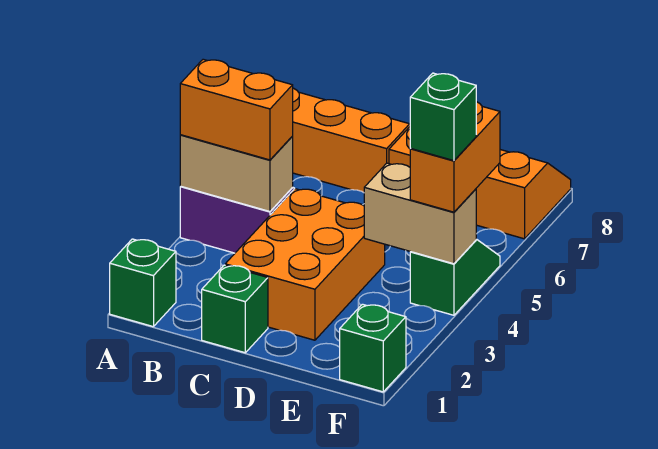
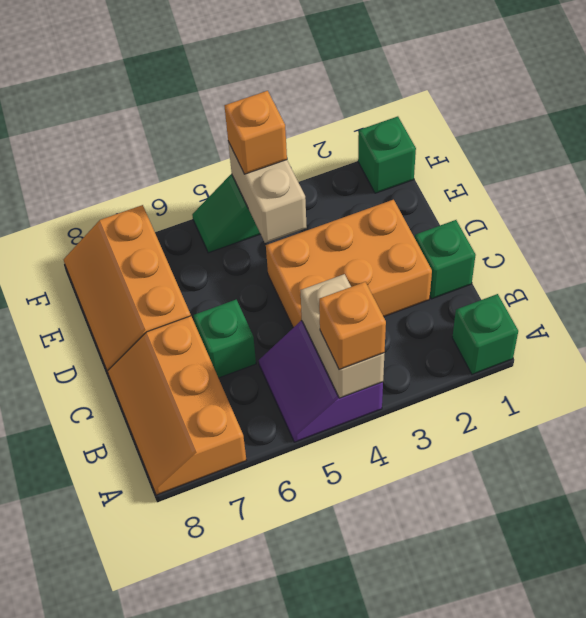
orange 1x2 brick [180,59,293,160] -> orange 1x1 brick [319,282,386,370]
orange 1x2 brick [410,102,500,212] -> orange 1x1 brick [224,91,287,174]
green 1x1 brick [410,73,476,161] -> green 1x1 brick moved to [194,300,256,378]

